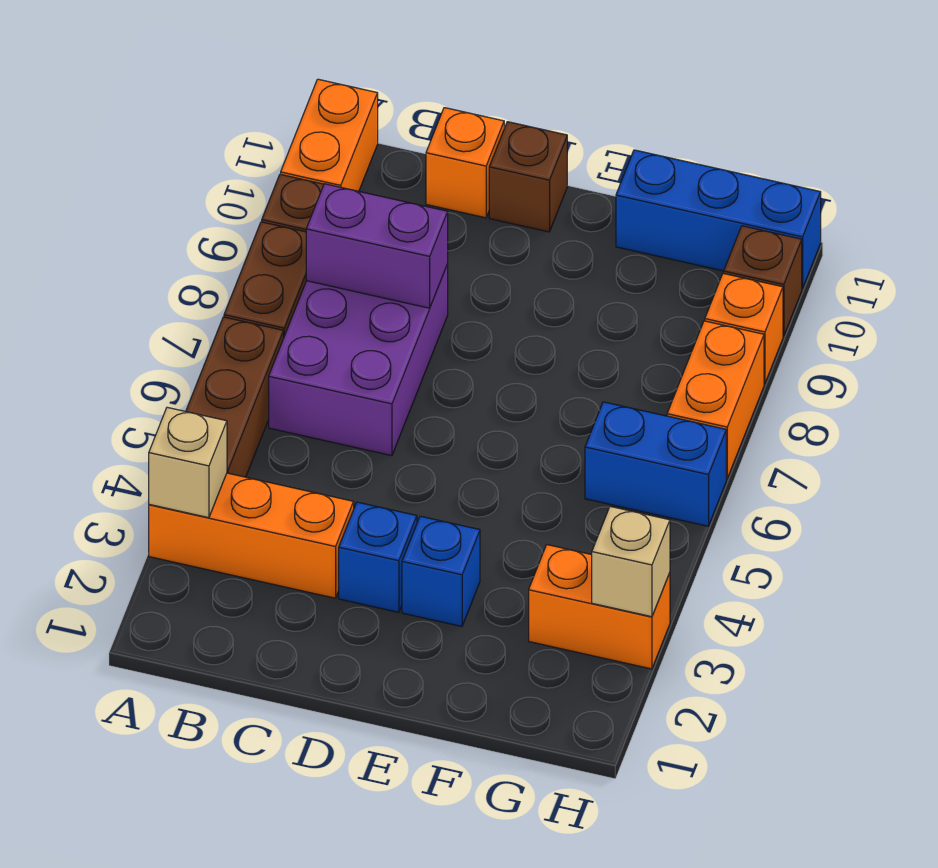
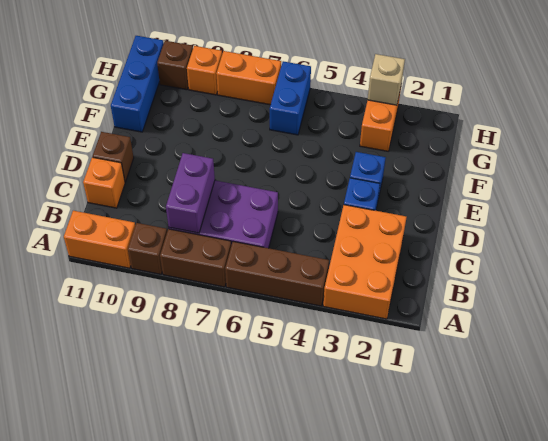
orange 1x3 brick [149,473,354,598] -> orange 2x3 brick [323,205,407,319]
tan 1x1 brick [149,407,227,518] -> none

